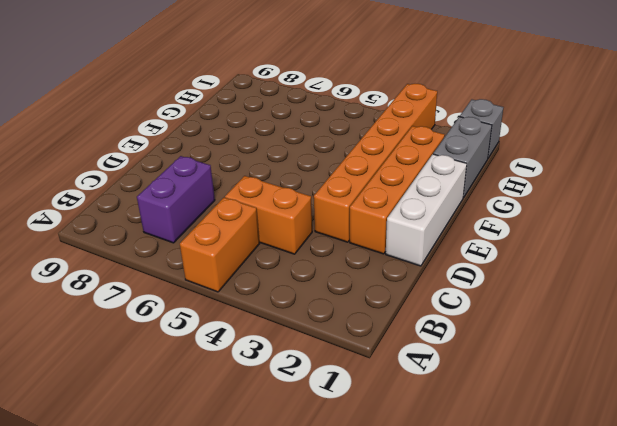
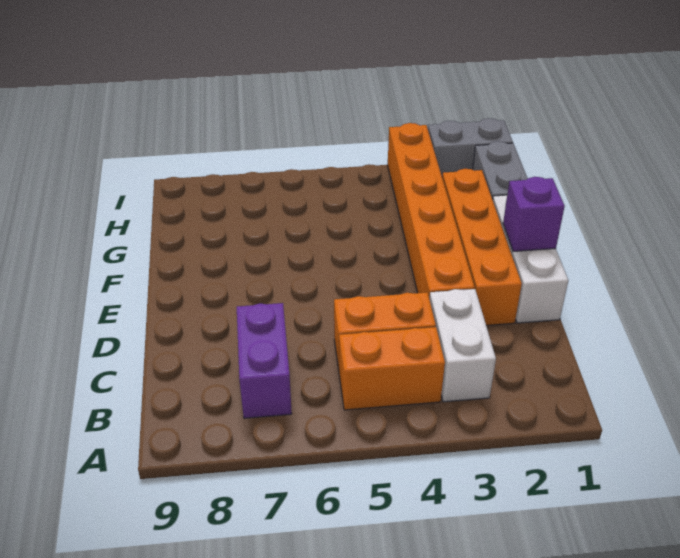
orange 1x2 brick [180,198,259,292] -> orange 1x2 brick turned to [339,327,445,410]
none -> white 1x2 brick [429,289,496,402]
none -> purple 1x1 brick [503,177,565,251]
grey 1x1 brick [460,99,503,158] -> grey 1x2 brick [428,118,513,175]

